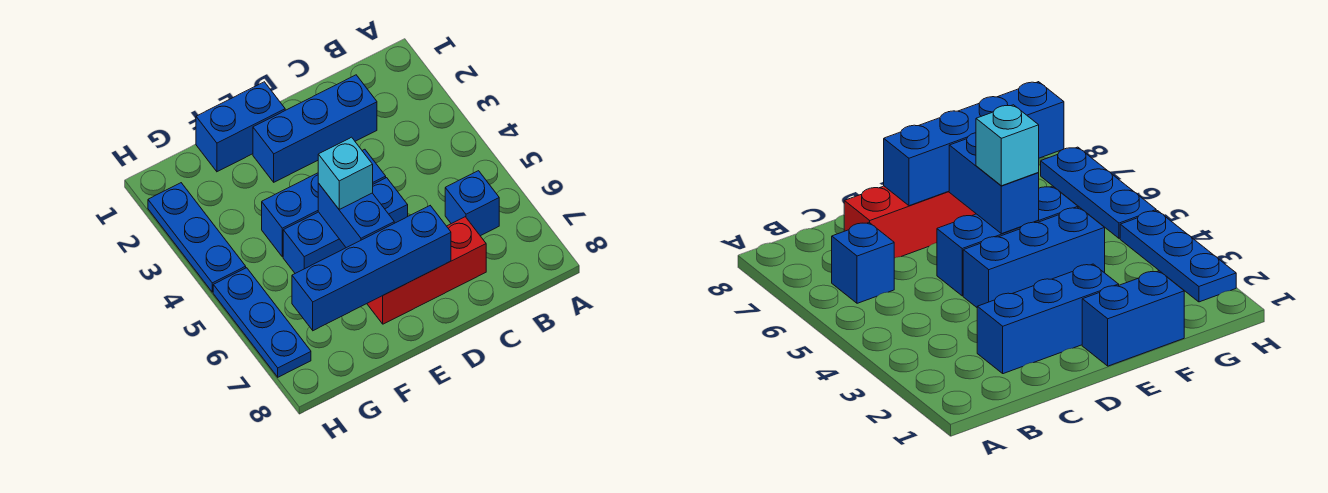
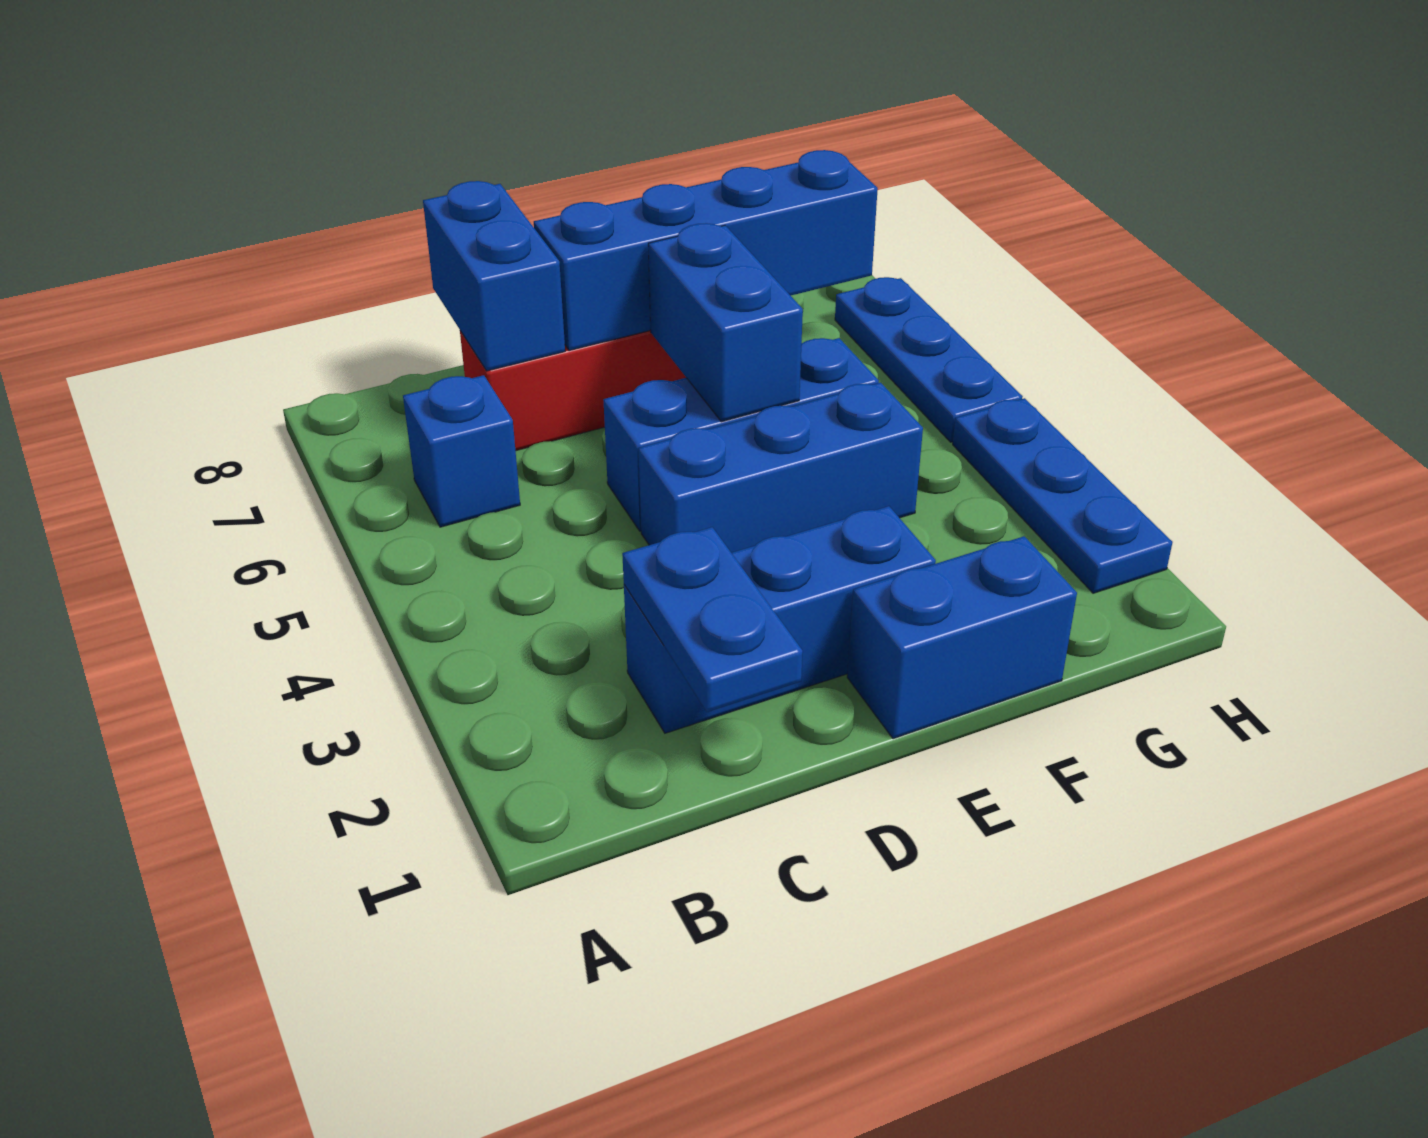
none -> blue 1x2 plate [622,527,803,712]
none -> blue 1x2 brick [423,181,565,371]
cyan 1x1 brick [318,137,373,209] -> none

